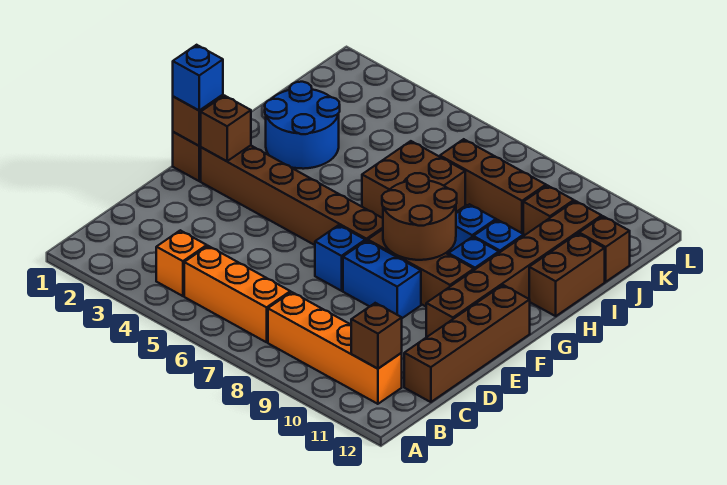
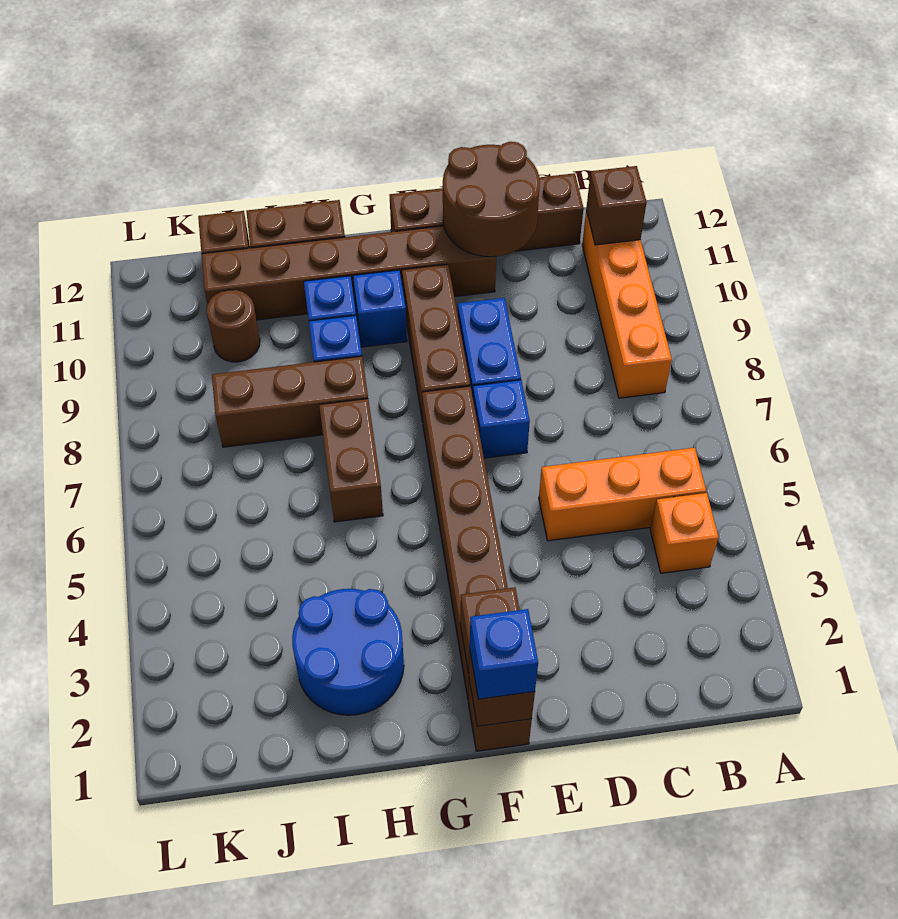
orange 1x3 brick [184,246,290,342] -> orange 1x3 brick turned to [539,448,706,541]
brown 2x2 round brick [382,173,457,260] -> brown 2x2 round brick moved to [443,142,540,257]
brown 2x2 brick [362,141,465,218] -> brown 1x2 brick [319,399,383,522]
brown 1x3 brick [440,139,546,234] -> brown 1x3 brick turned to [212,356,368,447]
brown 1x1 brick [523,185,574,235] -> brown 1x1 round brick [206,290,260,362]

